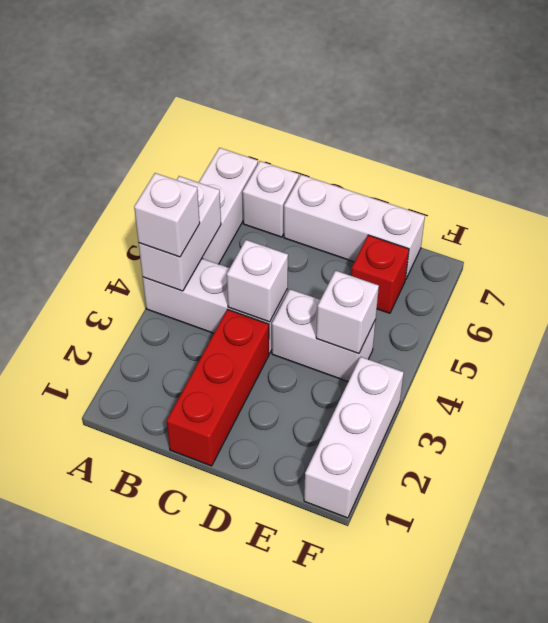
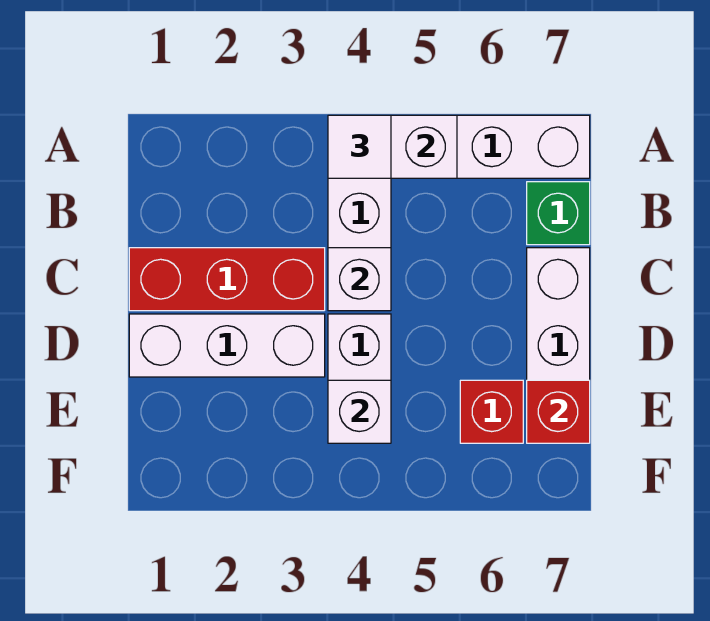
white 1x1 brick [134,173,200,257] -> white 1x1 tile [328,115,391,178]
white 1x1 brick [243,161,299,237] -> green 1x1 brick [527,182,590,245]
none -> red 1x1 brick [527,380,590,443]
white 1x3 brick [304,357,404,518] -> white 1x3 brick moved to [129,314,325,377]

